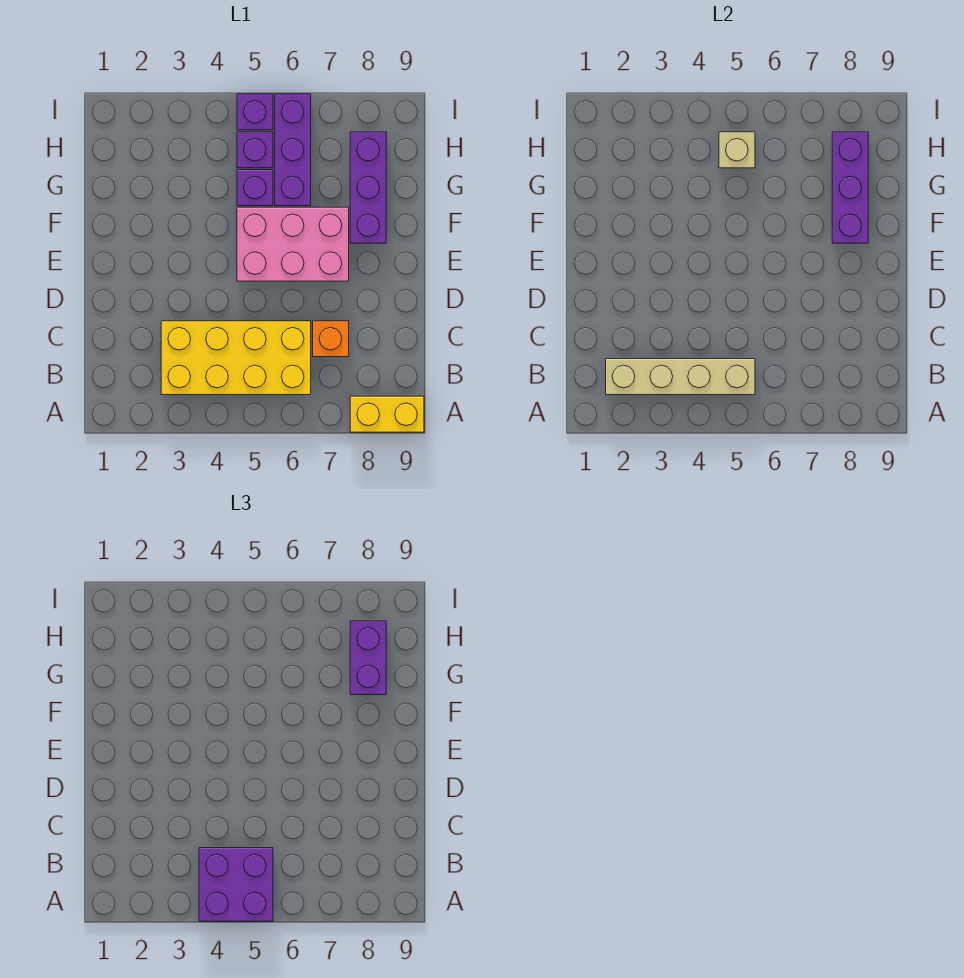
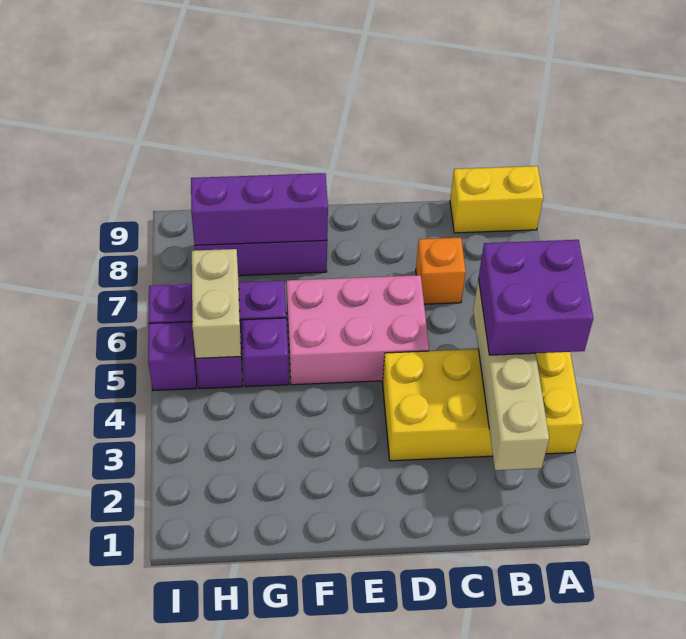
yellow 1x2 brick [350,396,424,432] -> yellow 1x2 brick turned to [450,166,543,233]
yellow 2x4 brick [161,321,311,395] -> yellow 2x4 brick turned to [382,349,583,461]
pink 2x3 brick [237,207,349,281] -> pink 2x3 brick turned to [287,275,429,385]
purple 1x2 brick [350,621,386,695] -> none
tan 1x1 brick [719,132,755,168] -> tan 1x2 brick [192,249,241,358]

